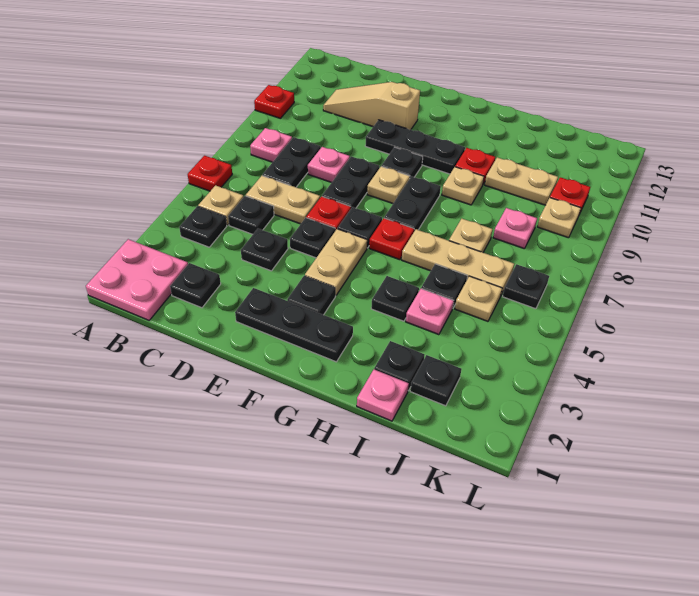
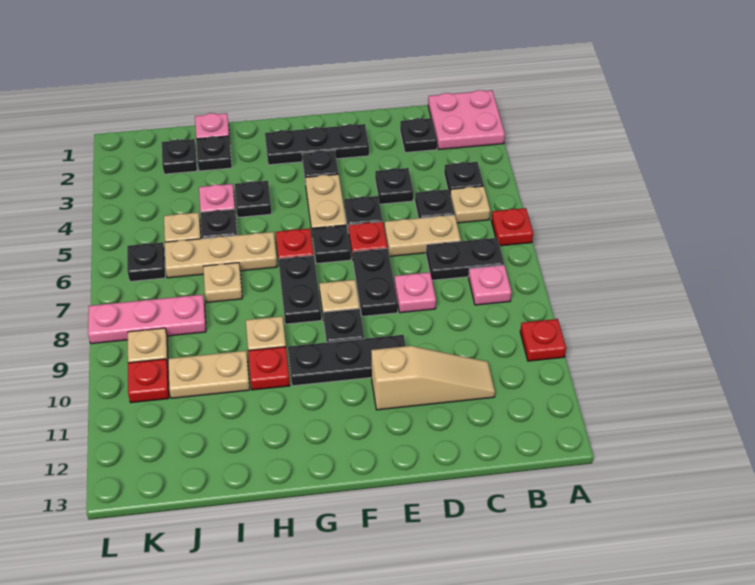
black 1x2 plate [263,137,321,187] -> black 1x2 plate turned to [426,238,504,280]
pink 1x1 plate [493,208,537,249] -> pink 1x3 plate [88,295,206,344]

